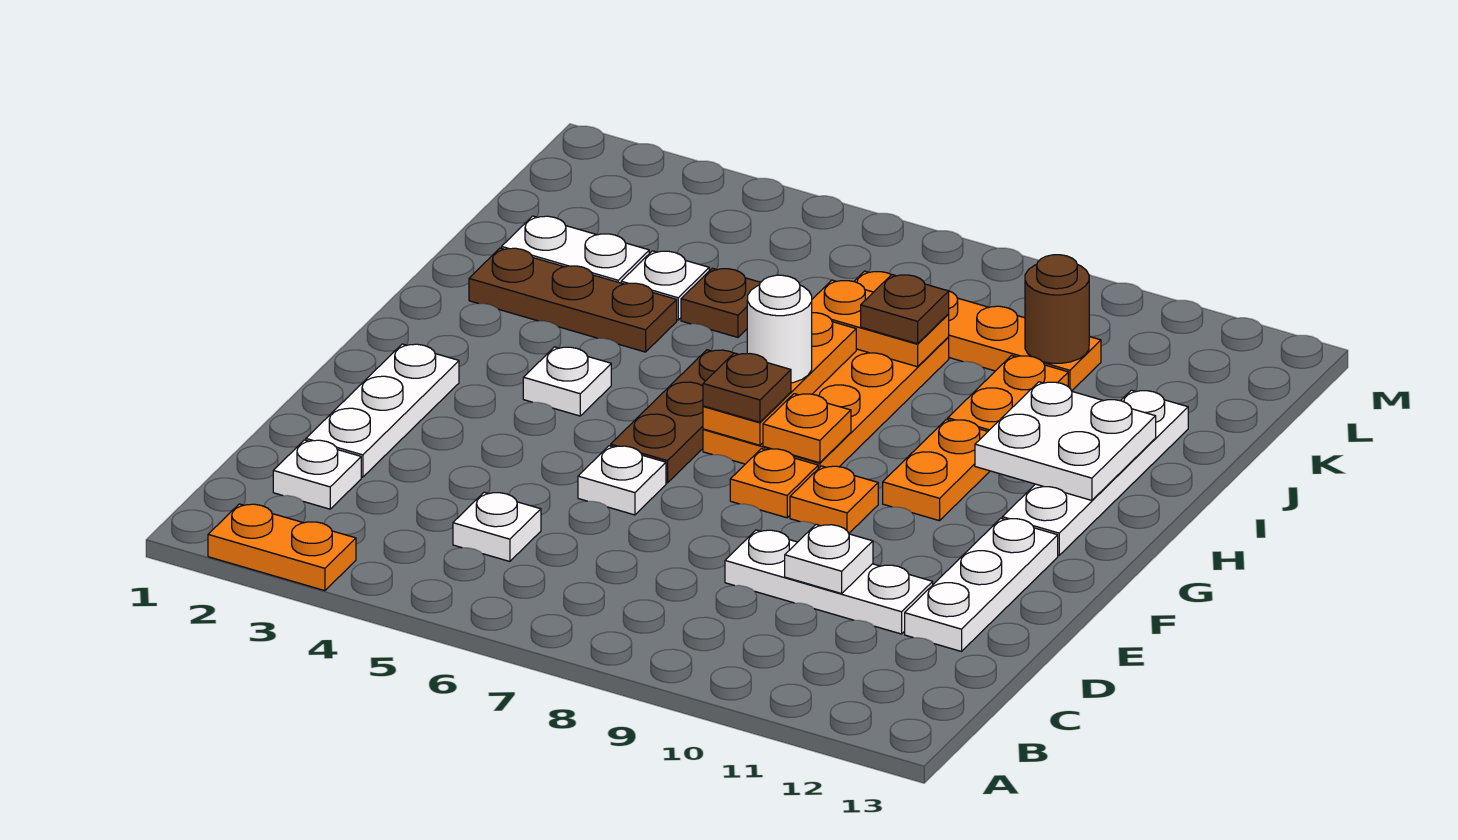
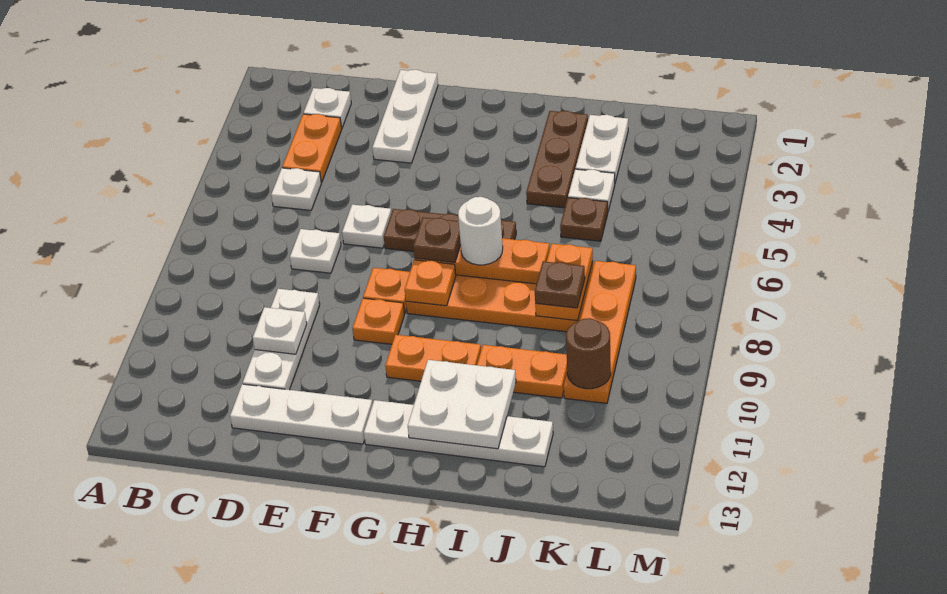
orange 1x2 plate [208,504,356,591] -> orange 1x2 plate moved to [282,114,342,182]
white 1x3 plate [306,344,459,477] -> white 1x3 plate turned to [372,70,438,163]
white 1x1 plate [523,347,611,416] -> white 1x1 plate moved to [290,229,341,273]

